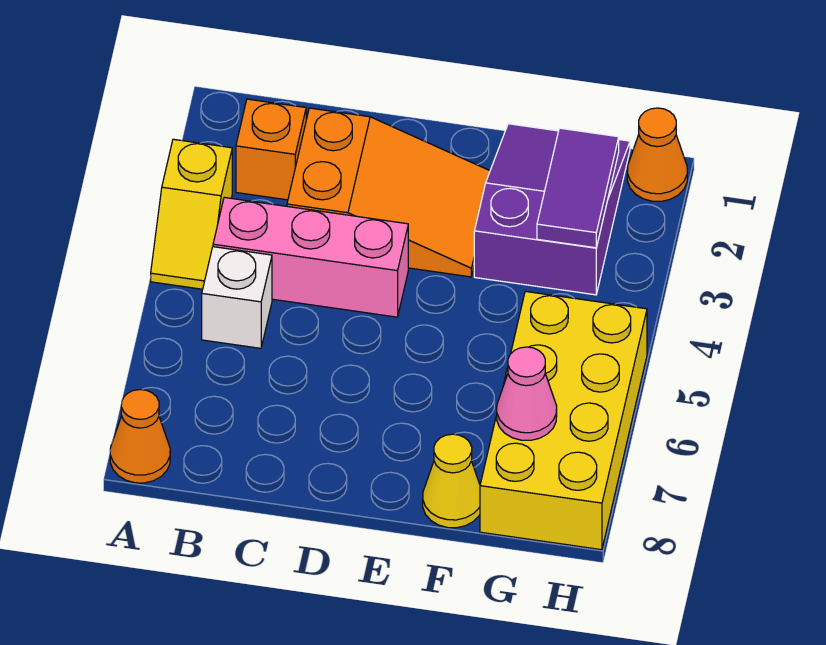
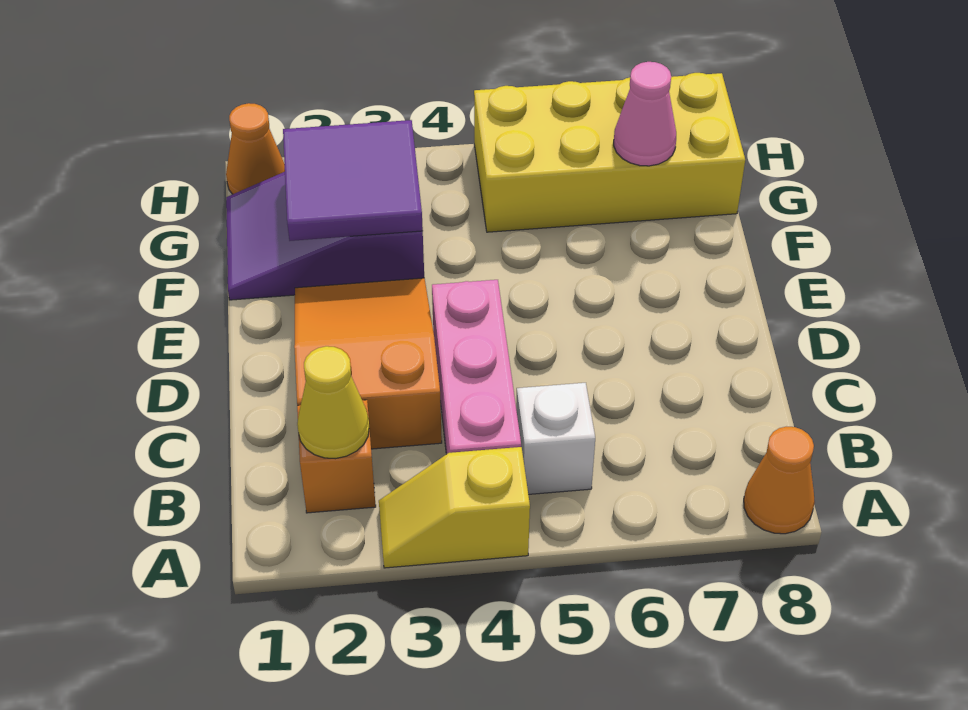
yellow 1x2 slope [151,139,232,289] -> yellow 1x2 slope turned to [379,447,530,568]
yellow 1x1 cone [423,434,480,528] -> yellow 1x1 cone moved to [297,346,369,459]
purple 1x2 tile [537,128,619,248] -> purple 2x2 tile [283,120,423,241]

